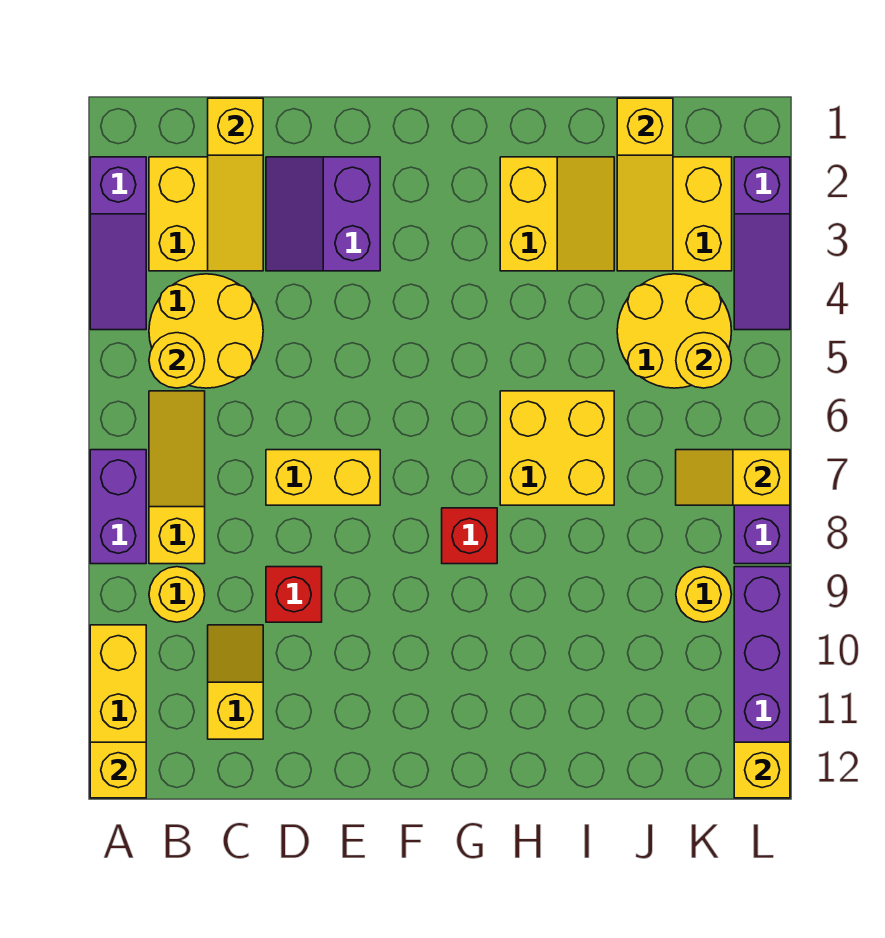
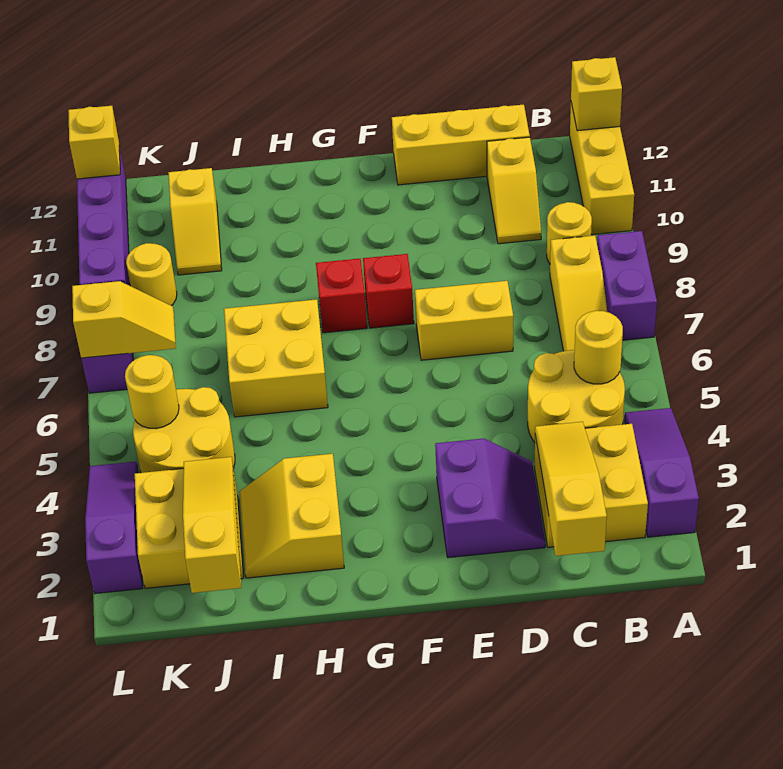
none -> yellow 1x3 brick [392,105,530,185]
red 1x1 brick [266,567,322,622] -> red 1x1 brick moved to [363,254,414,328]
none -> yellow 1x2 slope [168,168,222,275]

